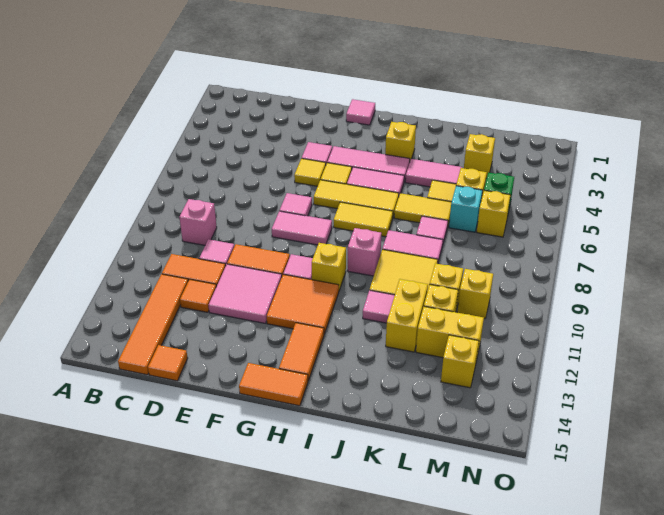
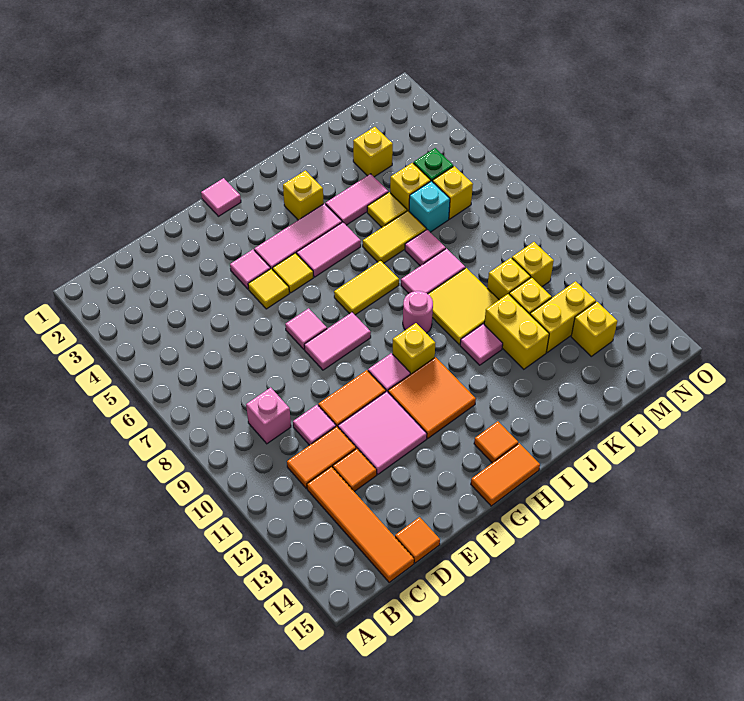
yellow 1x3 tile [314,180,399,216] -> none
orange 1x2 tile [279,323,324,381] -> orange 1x1 tile [474,421,518,463]
pink 1x1 brick [347,228,381,276] -> pink 1x1 round brick [403,291,433,333]

